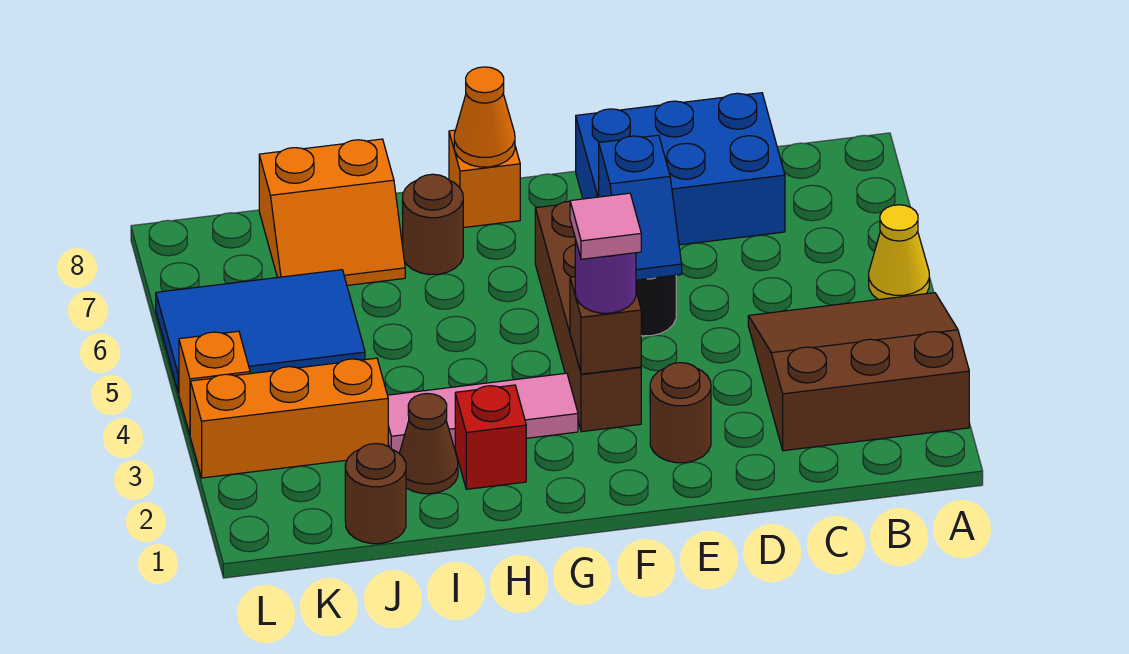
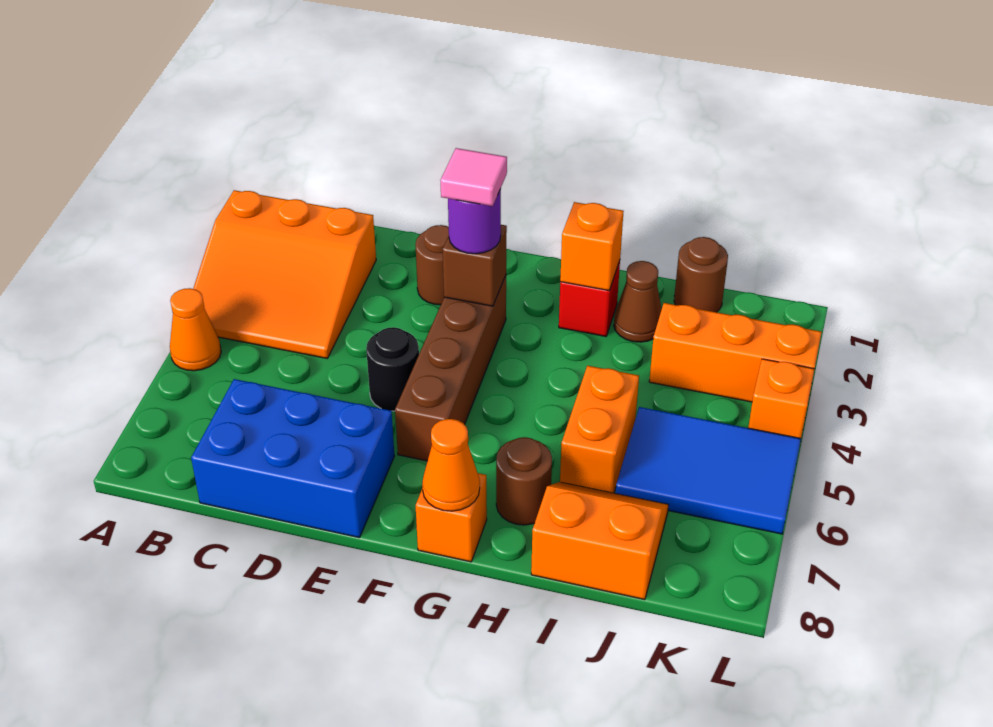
brown 3x3 slope [748,293,969,451] -> orange 3x3 slope [193,190,376,358]
yellow 1x1 cone [869,205,929,300] -> orange 1x1 cone [170,288,221,371]
blue 1x2 slope [599,135,682,280] -> none
pink 1x3 tile [388,373,578,453] -> none
none -> orange 1x1 brick [560,202,624,290]
none -> orange 1x2 brick [560,366,639,493]

